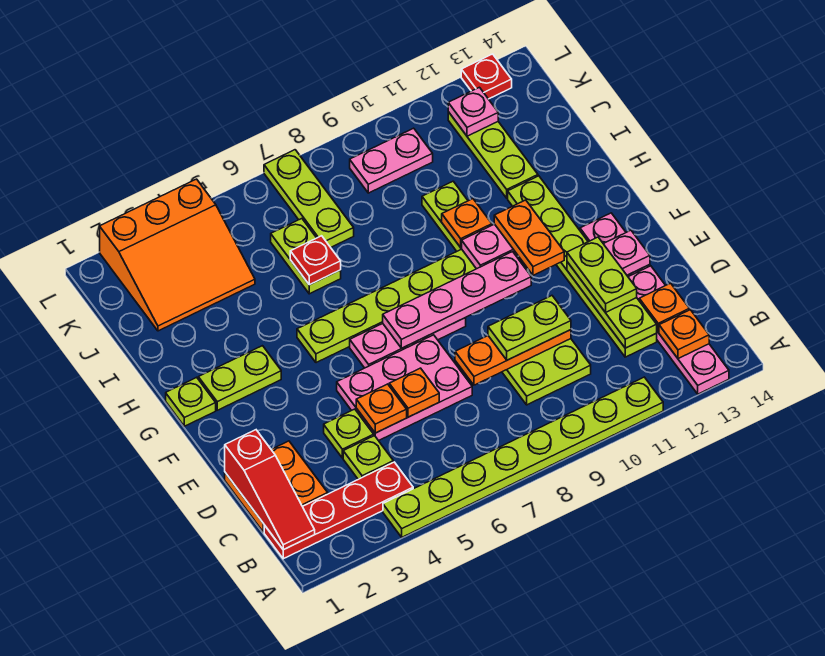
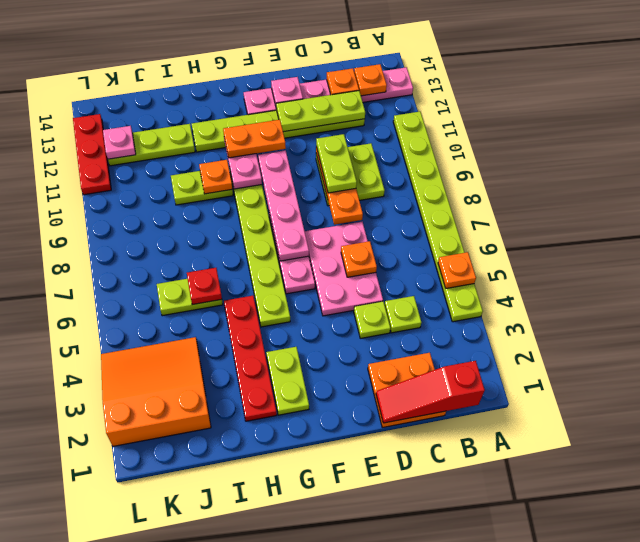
red 1x4 plate [264,462,413,559] -> red 1x4 plate moved to [224,296,277,421]
red 1x3 slope [225,430,315,550] -> red 1x3 slope turned to [376,361,485,423]
orange 1x1 plate [356,384,407,433] -> orange 1x1 plate moved to [438,252,476,289]
lime 1x2 plate [567,237,637,313] -> none
lime 1x1 plate [166,377,216,426] -> none
orange 3x3 slope [100,179,255,331] -> orange 3x3 slope turned to [101,337,211,446]
lime 1x3 plate [264,150,354,247] -> none
pink 1x2 plate [350,128,433,193] -> none
red 1x1 plate [461,54,512,99] -> red 1x3 plate [73,114,111,195]

